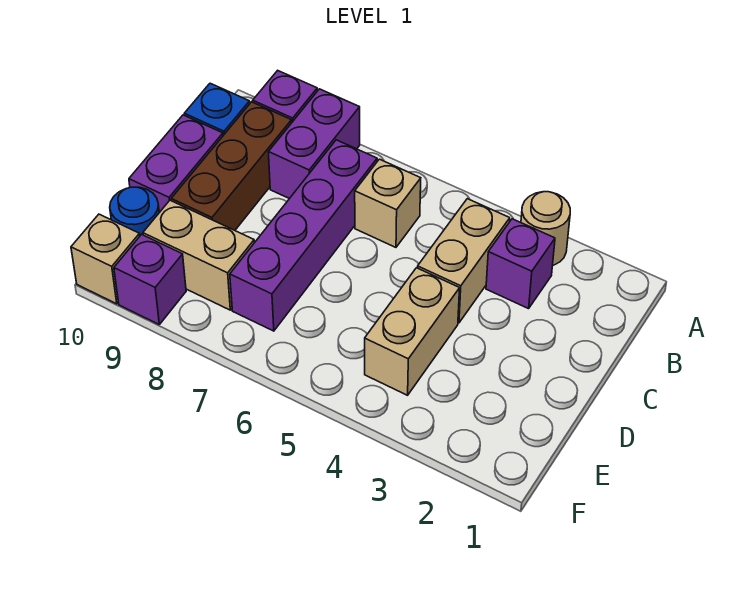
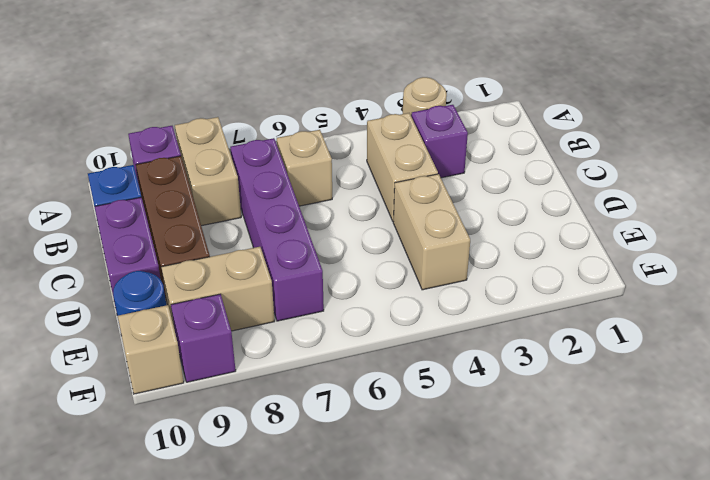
purple 1x2 brick [269,89,360,199] -> tan 1x2 brick [175,117,241,226]

